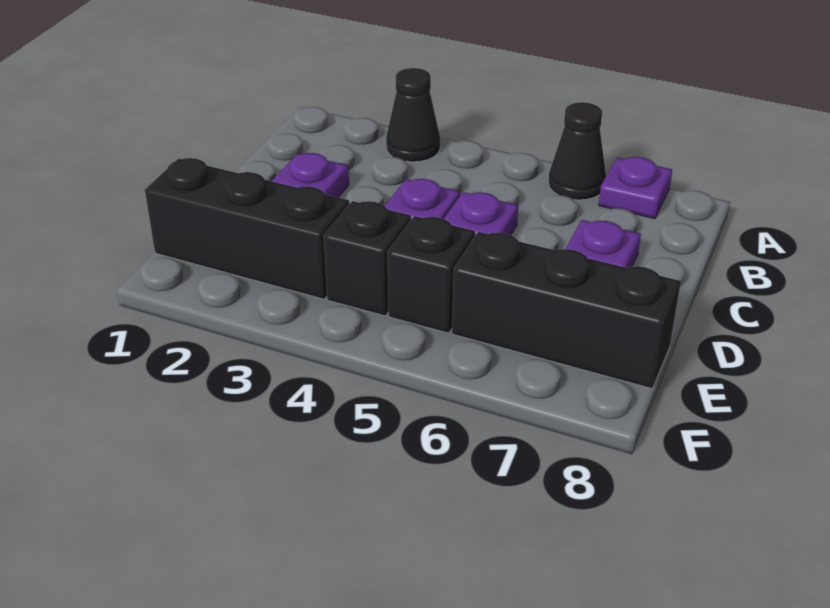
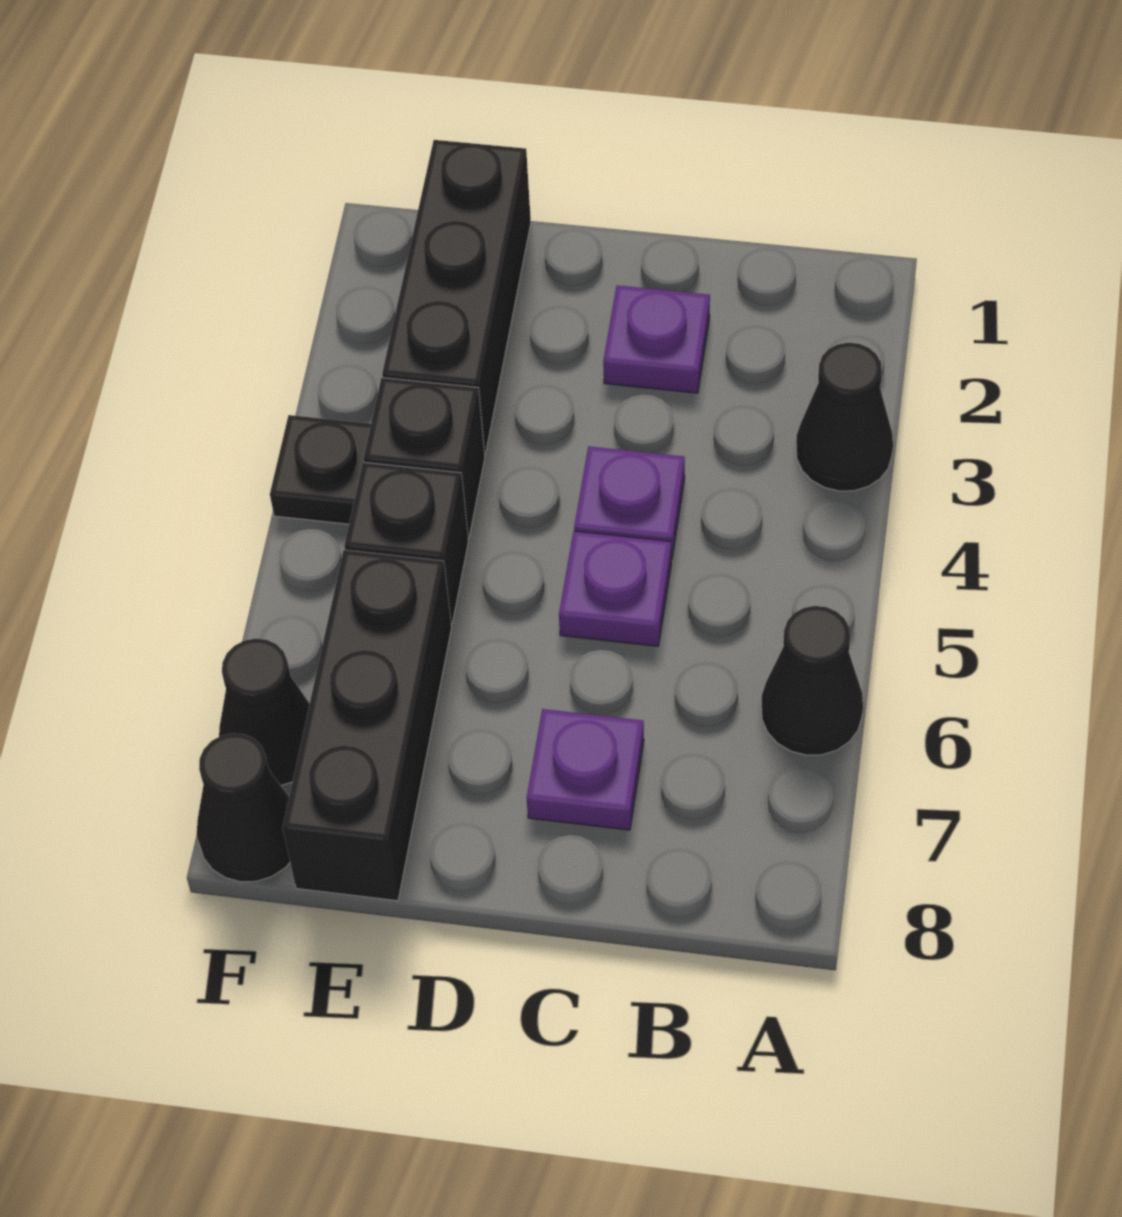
purple 1x1 plate [599,157,672,219] -> none
none -> black 1x1 plate [270,415,371,524]
none -> black 1x1 cone [219,639,310,785]
none -> black 1x1 cone [197,733,290,882]

